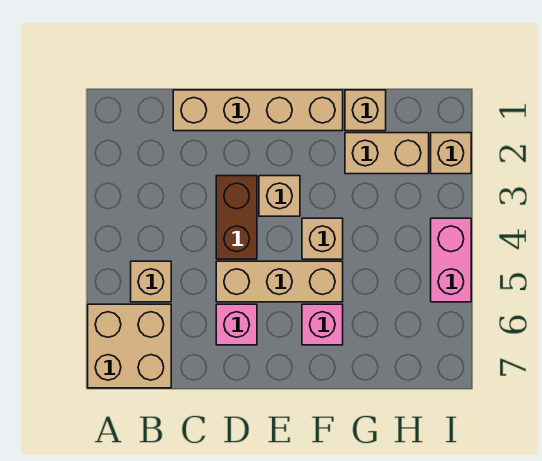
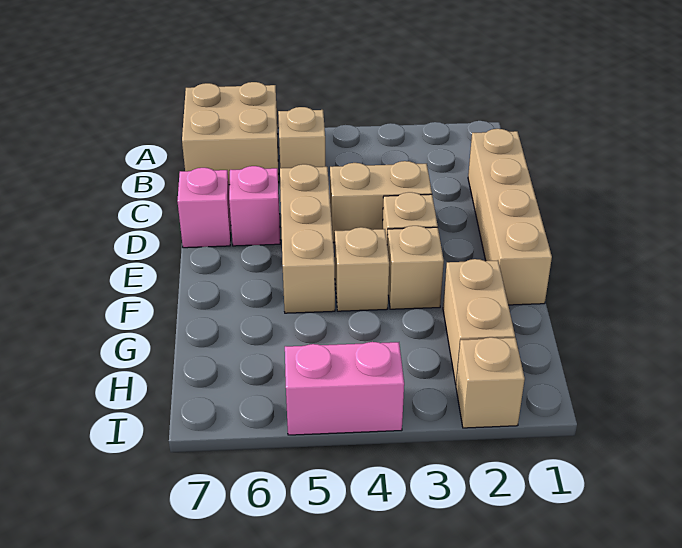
brown 1x2 brick [216,176,257,259] -> tan 1x2 brick [330,161,432,242]
pink 1x1 brick [302,304,343,345] -> pink 1x1 brick moved to [178,168,231,248]
tan 1x1 brick [345,90,386,131] -> tan 1x1 brick moved to [387,226,444,309]

